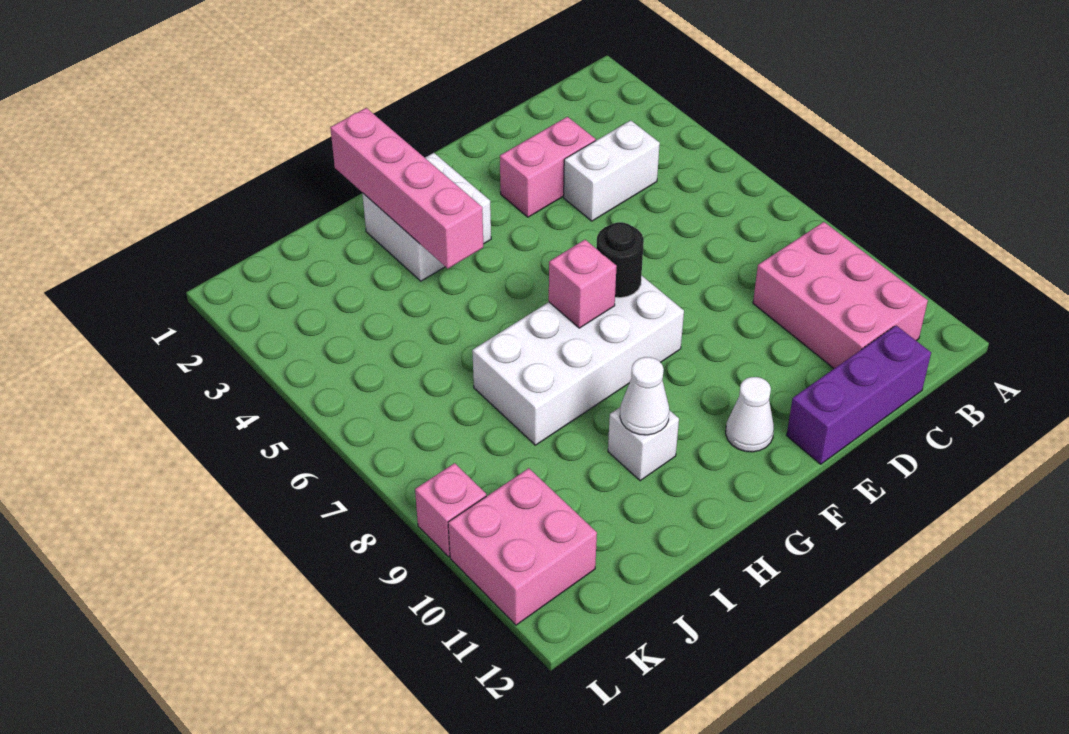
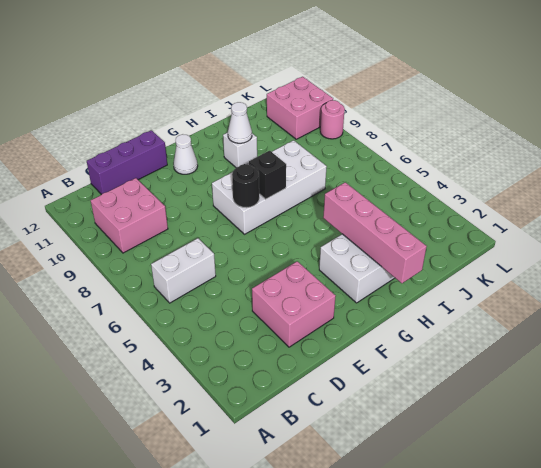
pink 2x3 brick [753,222,928,368] -> pink 2x2 brick [91,178,168,253]
white 1x2 brick [564,120,660,221] -> white 1x2 brick moved to [151,238,216,303]
pink 1x2 brick [500,117,596,217] -> pink 2x2 brick [252,261,336,347]
pink 1x1 brick [549,240,617,328] -> black 1x1 brick [249,151,286,199]
pink 1x1 brick [415,463,486,557] -> pink 1x1 round brick [320,100,345,139]

